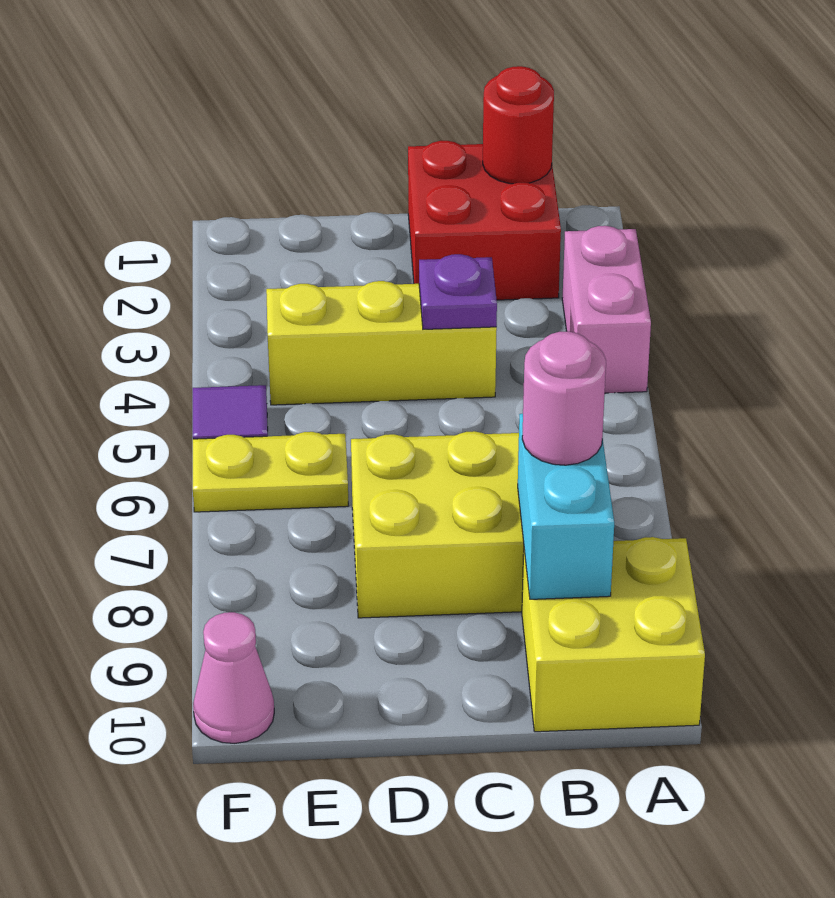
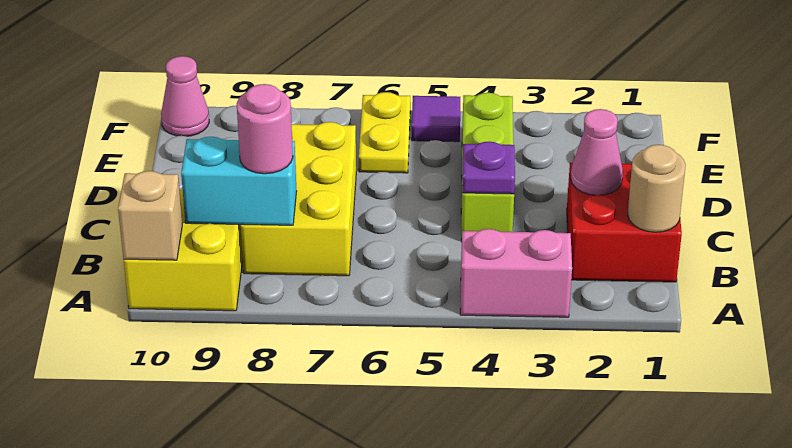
none -> tan 1x1 brick [118,171,182,260]
red 1x1 round brick [483,66,554,184] -> tan 1x1 round brick [628,145,686,232]
none -> pink 1x1 cone [571,109,623,195]
yellow 1x3 brick [266,281,497,405] -> lime 1x3 brick [461,93,514,242]

